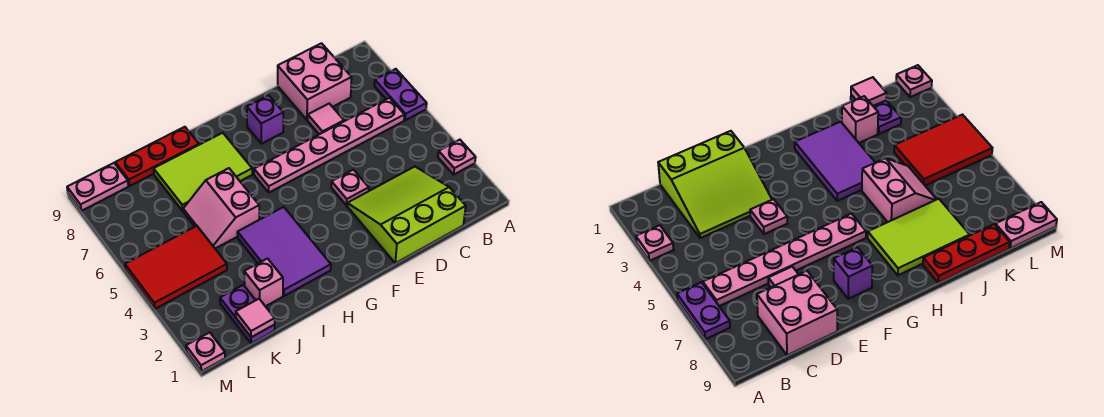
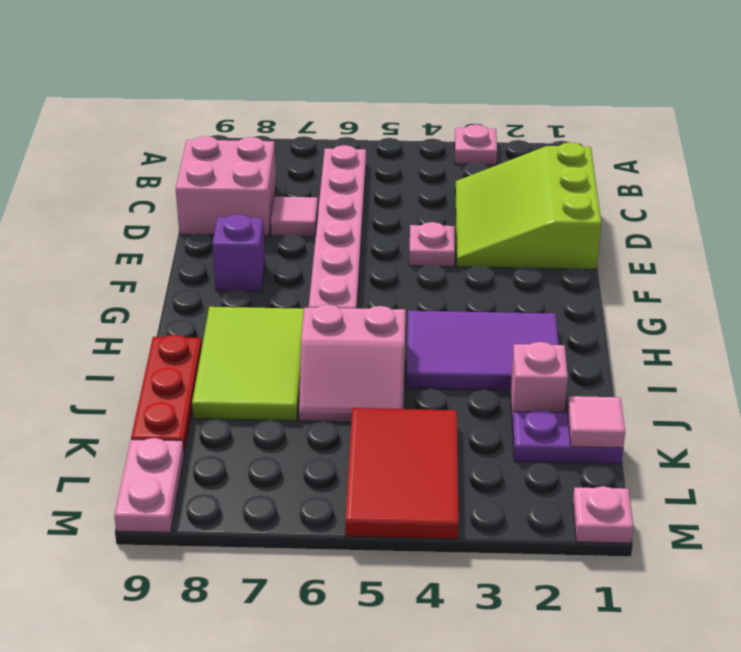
purple 1x2 plate [375,69,427,120] -> none

